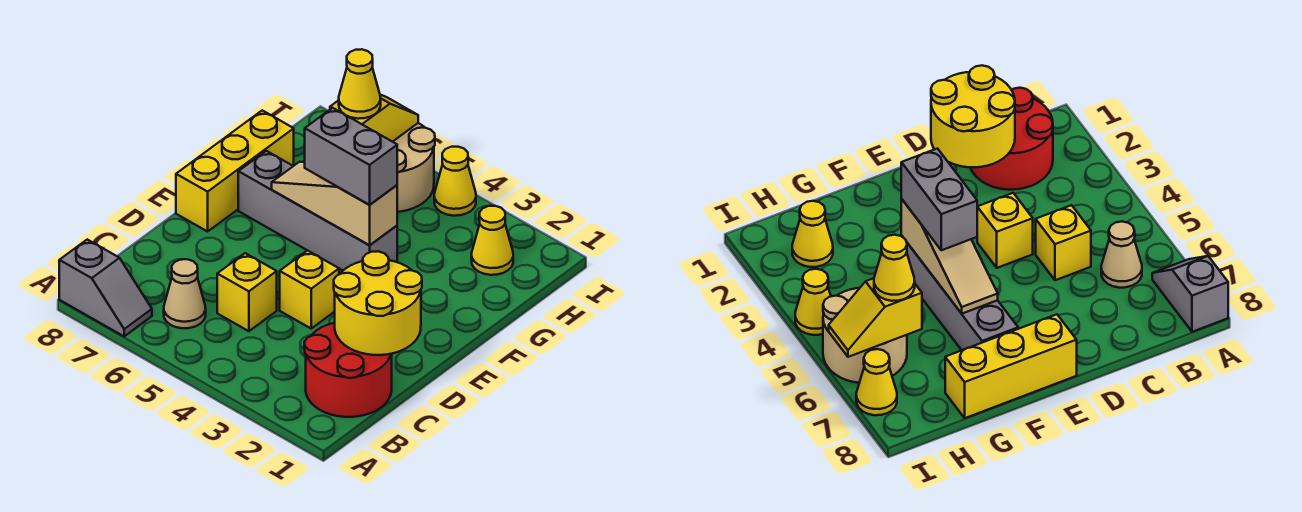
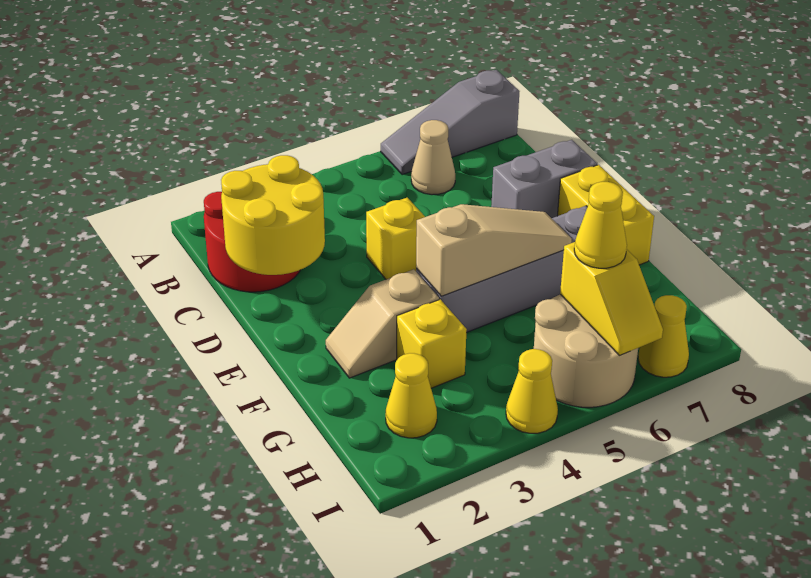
grey 1x2 slope [59,240,152,336] -> grey 1x3 slope [381,70,520,175]
yellow 1x1 brick [217,253,277,331] -> yellow 1x1 brick moved to [397,299,467,388]
yellow 1x3 brick [176,110,294,231] -> yellow 1x2 brick [558,165,654,265]
none -> tan 1x2 slope [326,269,439,378]
grey 1x2 brick [305,108,397,205] -> grey 1x2 brick moved to [491,140,597,218]

